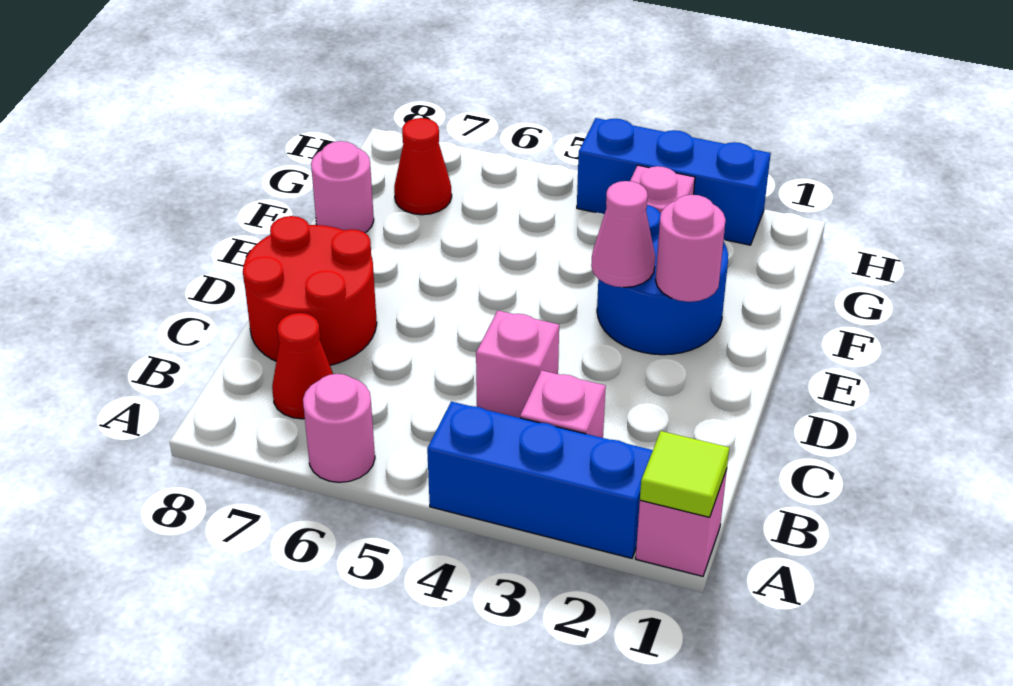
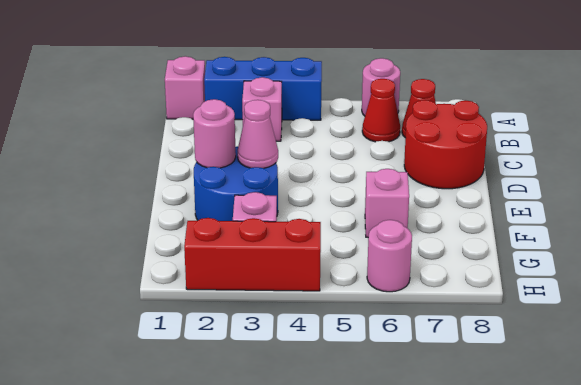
lime 1x1 tile [640,431,729,517] -> none
pink 1x1 brick [476,310,559,418] -> pink 1x1 brick moved to [365,169,409,237]
pink 1x1 round brick [311,141,374,233] -> pink 1x1 round brick moved to [367,220,412,292]
red 1x1 cone [394,118,452,215] -> red 1x1 cone moved to [362,79,400,142]
blue 1x3 brick [577,118,771,245] -> red 1x3 brick [184,218,321,291]

